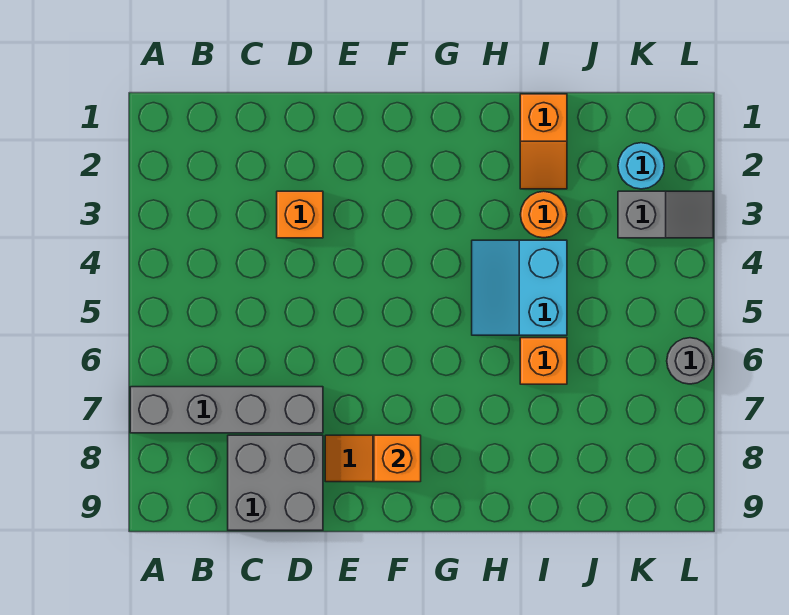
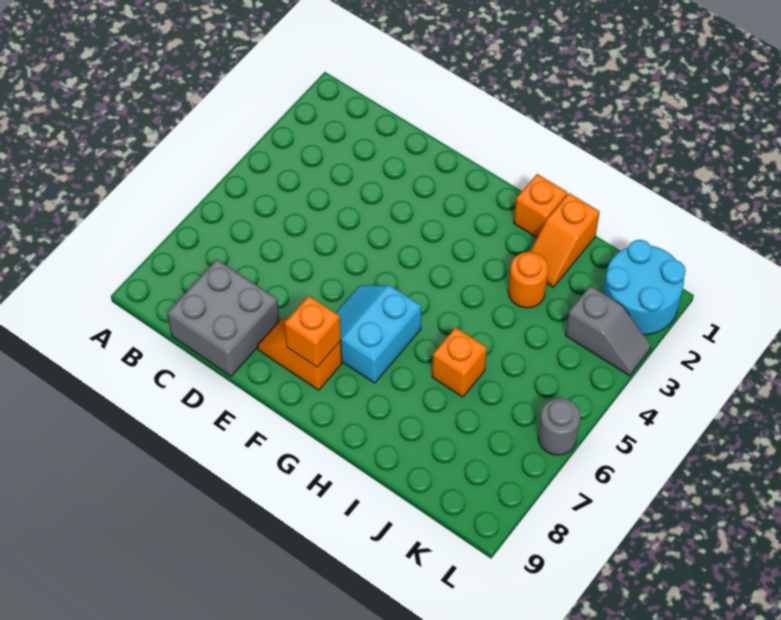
grey 1x4 brick [130,387,323,433] -> none
orange 1x1 brick [277,191,323,238] -> orange 1x1 brick moved to [514,174,567,238]
cyan 2x2 slope [472,240,567,335] -> cyan 2x2 slope moved to [336,285,421,383]
cyan 1x1 round brick [618,143,664,189] -> cyan 2x2 round brick [603,240,686,335]

